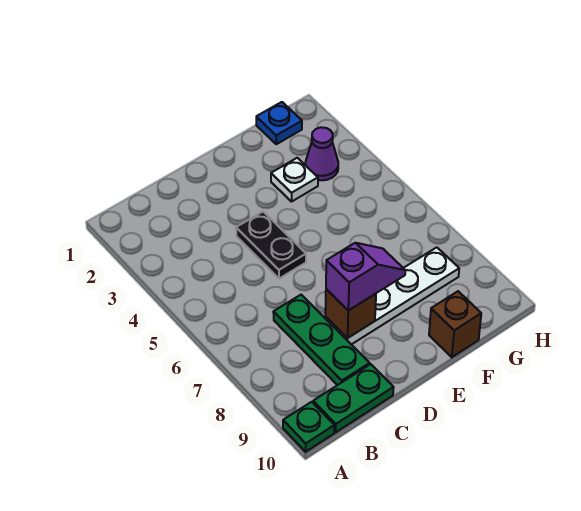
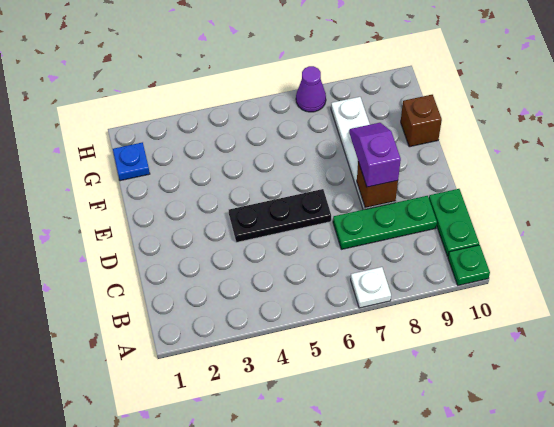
black 1x2 plate [236,212,306,279] -> black 1x3 plate [229,189,331,243]
white 1x1 plate [271,158,318,202] -> white 1x1 plate moved to [351,267,391,308]
purple 1x1 cone [305,127,338,180] -> purple 1x1 cone moved to [296,66,326,112]

